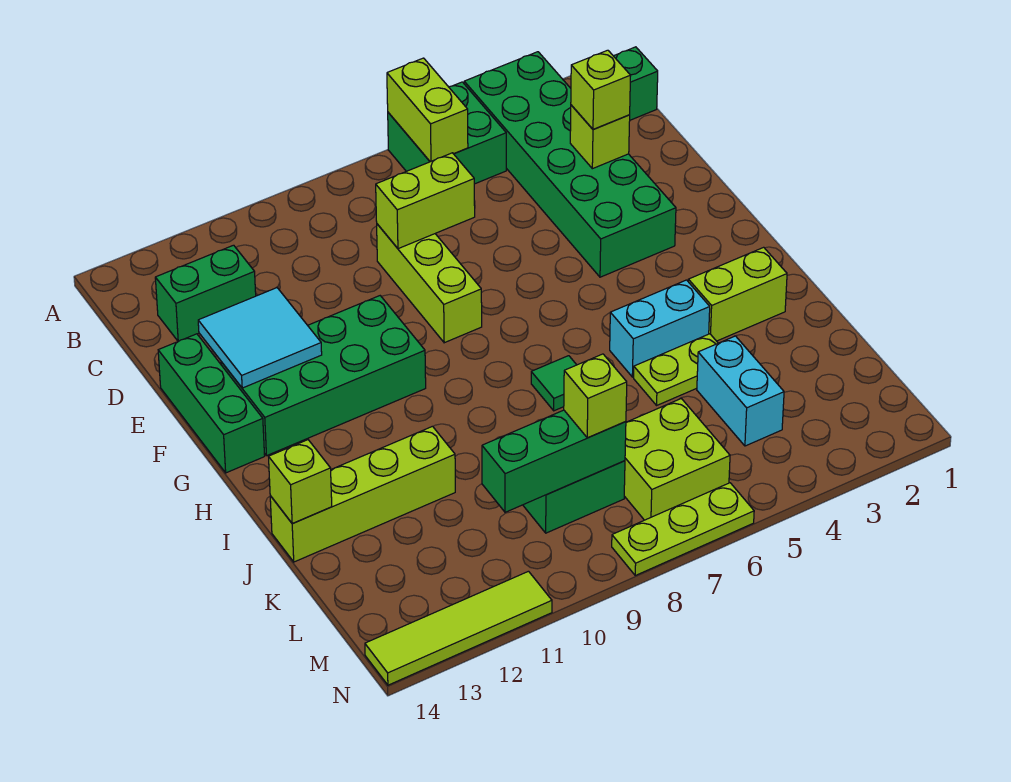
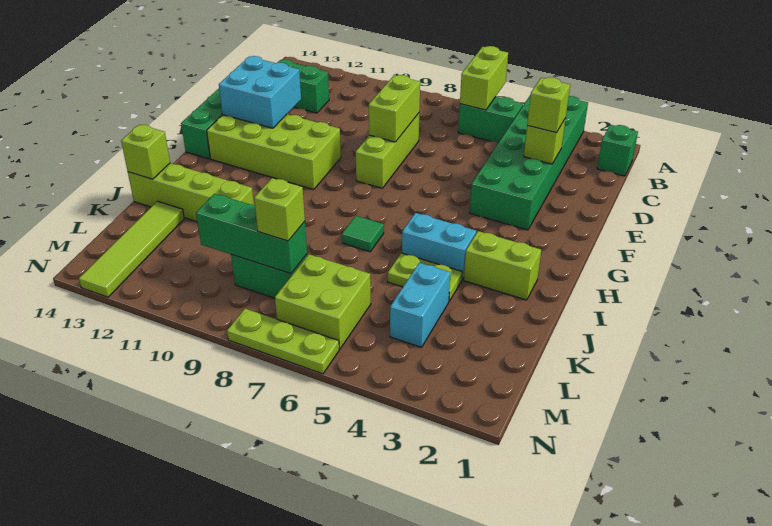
green 2x2 brick [388,82,506,184] -> green 1x2 brick [458,97,523,143]
lime 1x2 brick [376,153,475,249] -> lime 1x2 brick turned to [369,75,420,142]
cyan 2x2 tile [198,288,322,388] -> cyan 2x2 brick [219,56,301,128]
green 2x4 brick [221,296,426,455] -> lime 2x4 brick [207,114,341,190]
lime 1x4 tile [365,571,552,685] -> lime 1x4 tile turned to [79,201,184,297]

